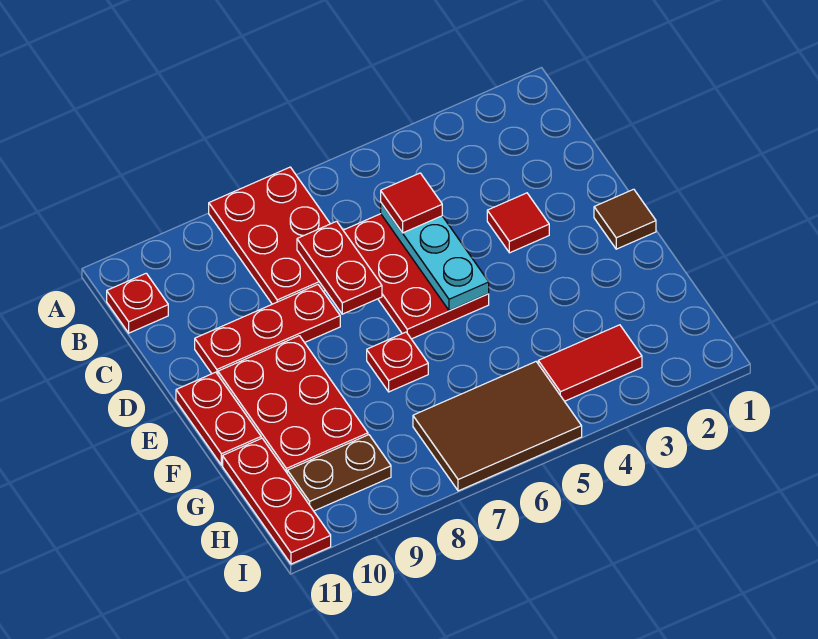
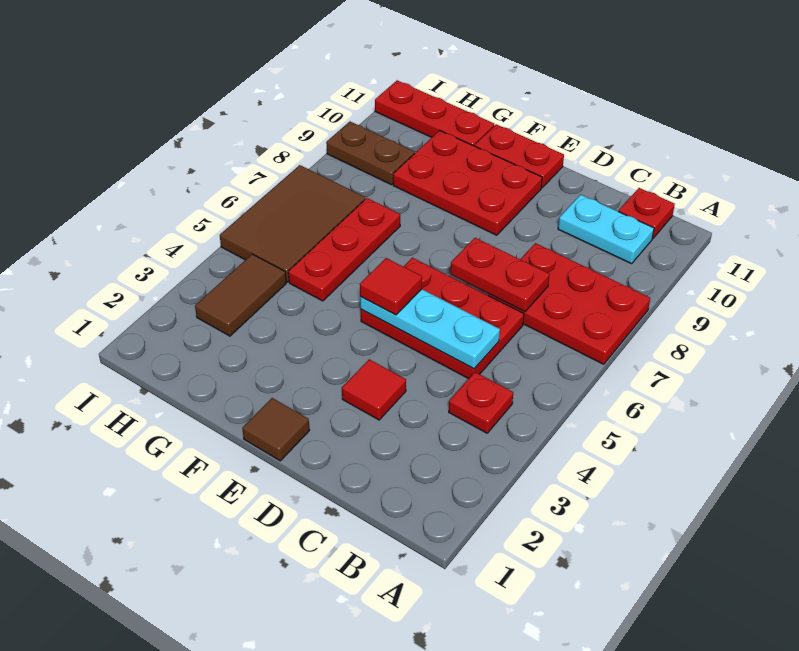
none -> cyan 1x2 plate [558,195,654,264]
red 1x1 tile [381,173,442,233] -> red 1x1 tile moved to [360,258,422,315]
red 1x3 plate [195,285,340,374] -> red 1x3 plate moved to [288,198,400,301]
red 1x1 plate [367,332,428,392] -> red 1x1 plate moved to [449,372,513,433]
red 1x2 tile [538,325,642,401] -> brown 1x2 tile [195,254,286,336]
brown 1x2 plate [287,435,391,511] -> brown 1x2 plate turned to [326,122,415,185]

